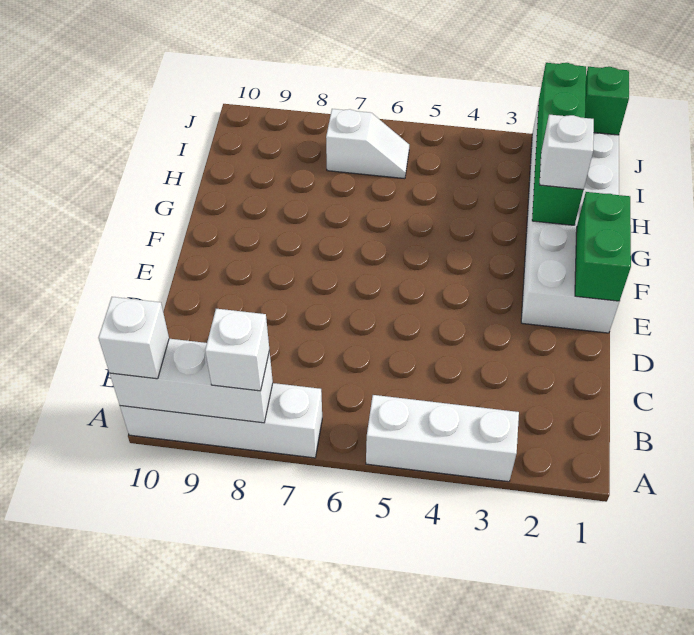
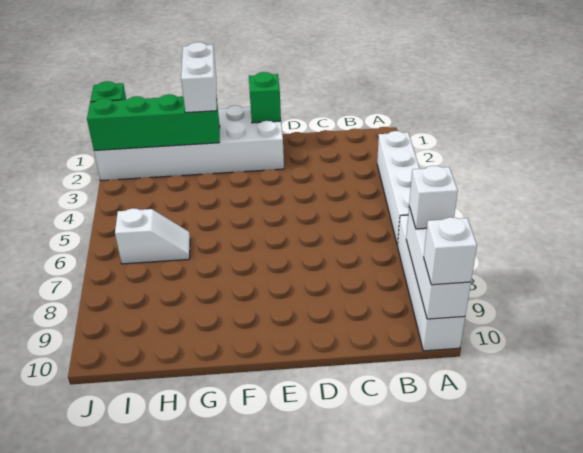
white 1x3 brick [366,395,519,482] -> white 1x4 brick [377,131,420,245]
green 1x2 brick [575,192,631,301] -> green 1x1 brick [249,72,281,123]
white 1x1 brick [539,115,594,190] -> white 1x2 brick [181,42,217,113]
white 1x2 slope [326,109,409,179] -> white 1x2 slope turned to [115,208,190,264]

